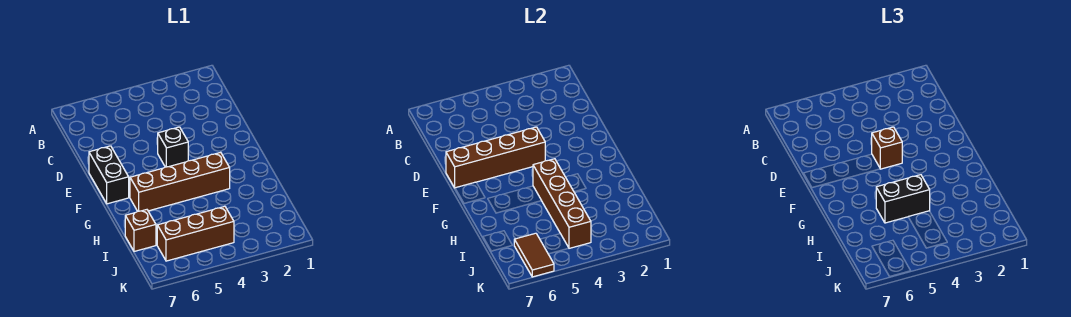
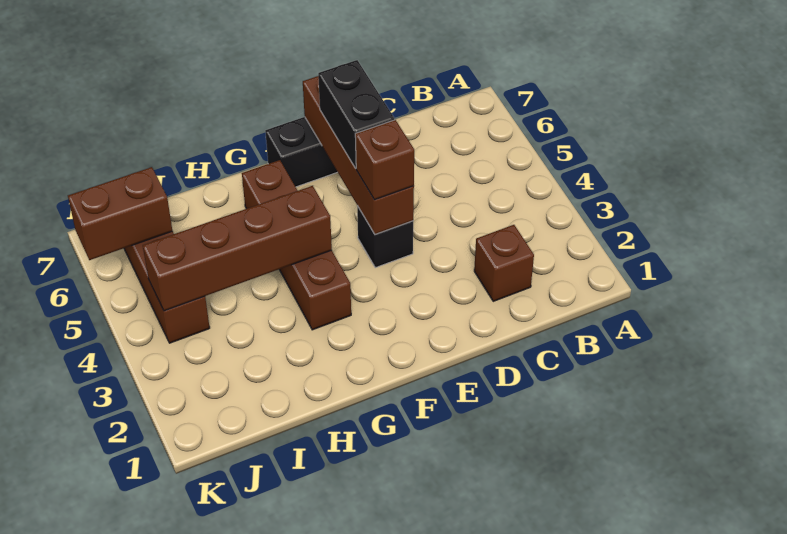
black 1x2 brick [876,175,930,223] -> black 1x2 brick moved to [318,60,395,168]
brown 1x1 brick [125,210,156,251] -> brown 1x1 brick moved to [474,225,534,301]
brown 1x2 tile [514,233,554,277] -> brown 1x2 brick [68,167,172,260]

